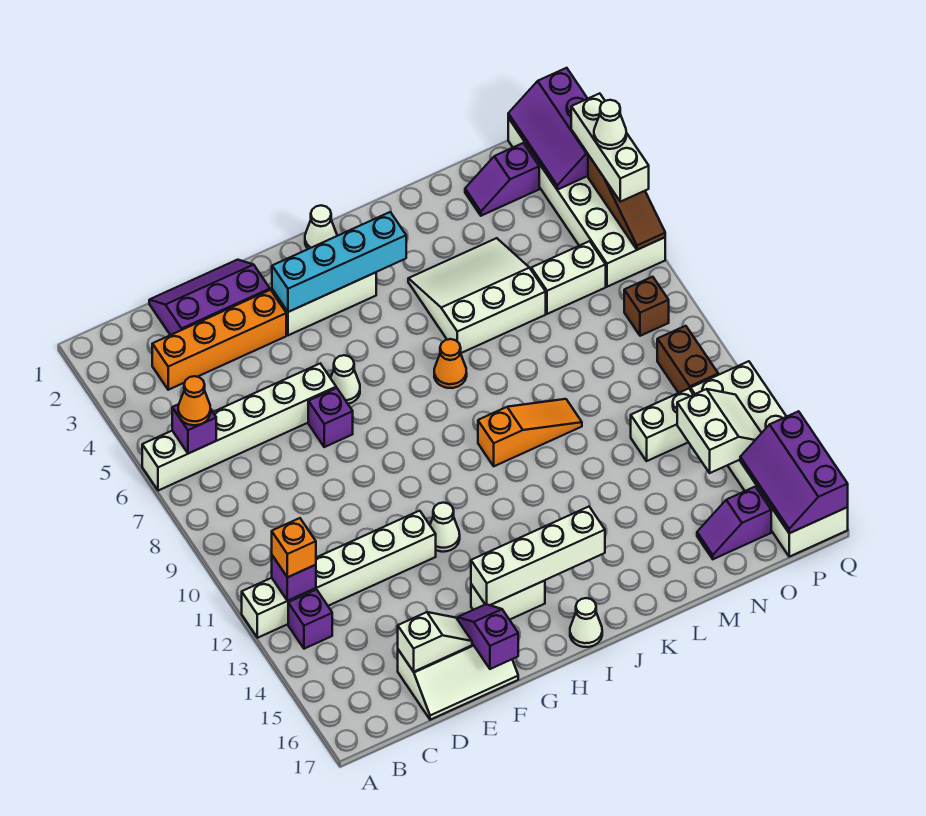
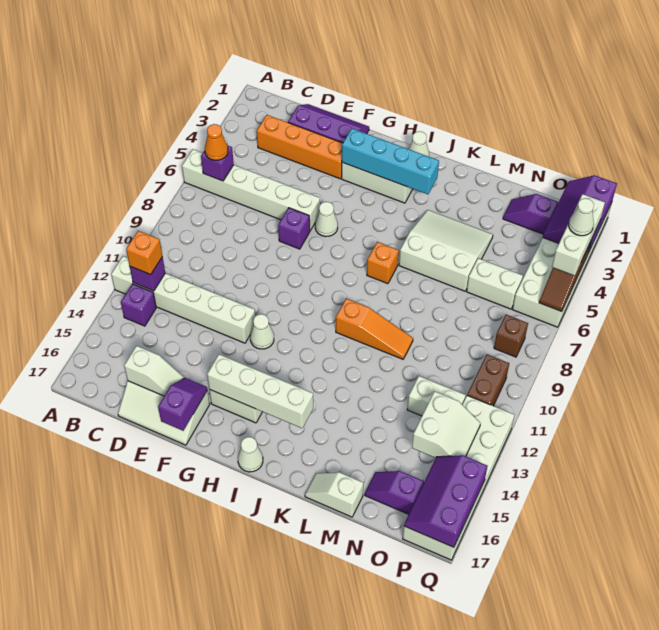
orange 1x1 cone [434,339,467,388] -> orange 1x1 brick [367,242,399,284]
none -> white 1x2 slope [305,472,363,517]

